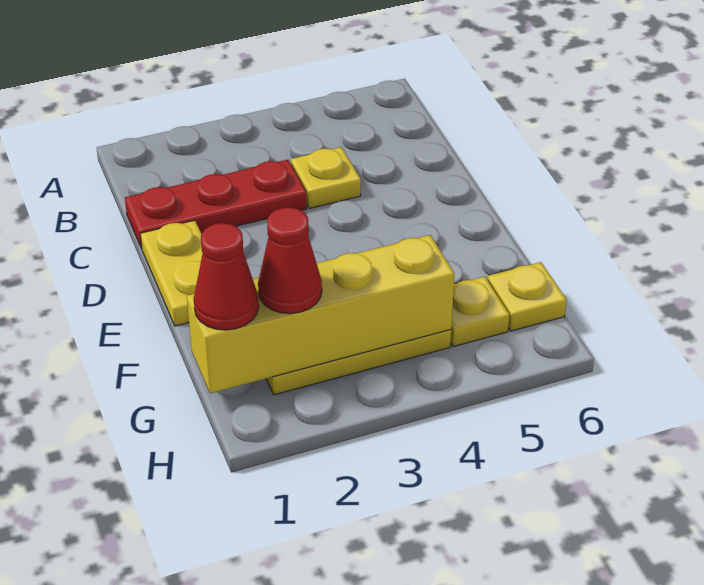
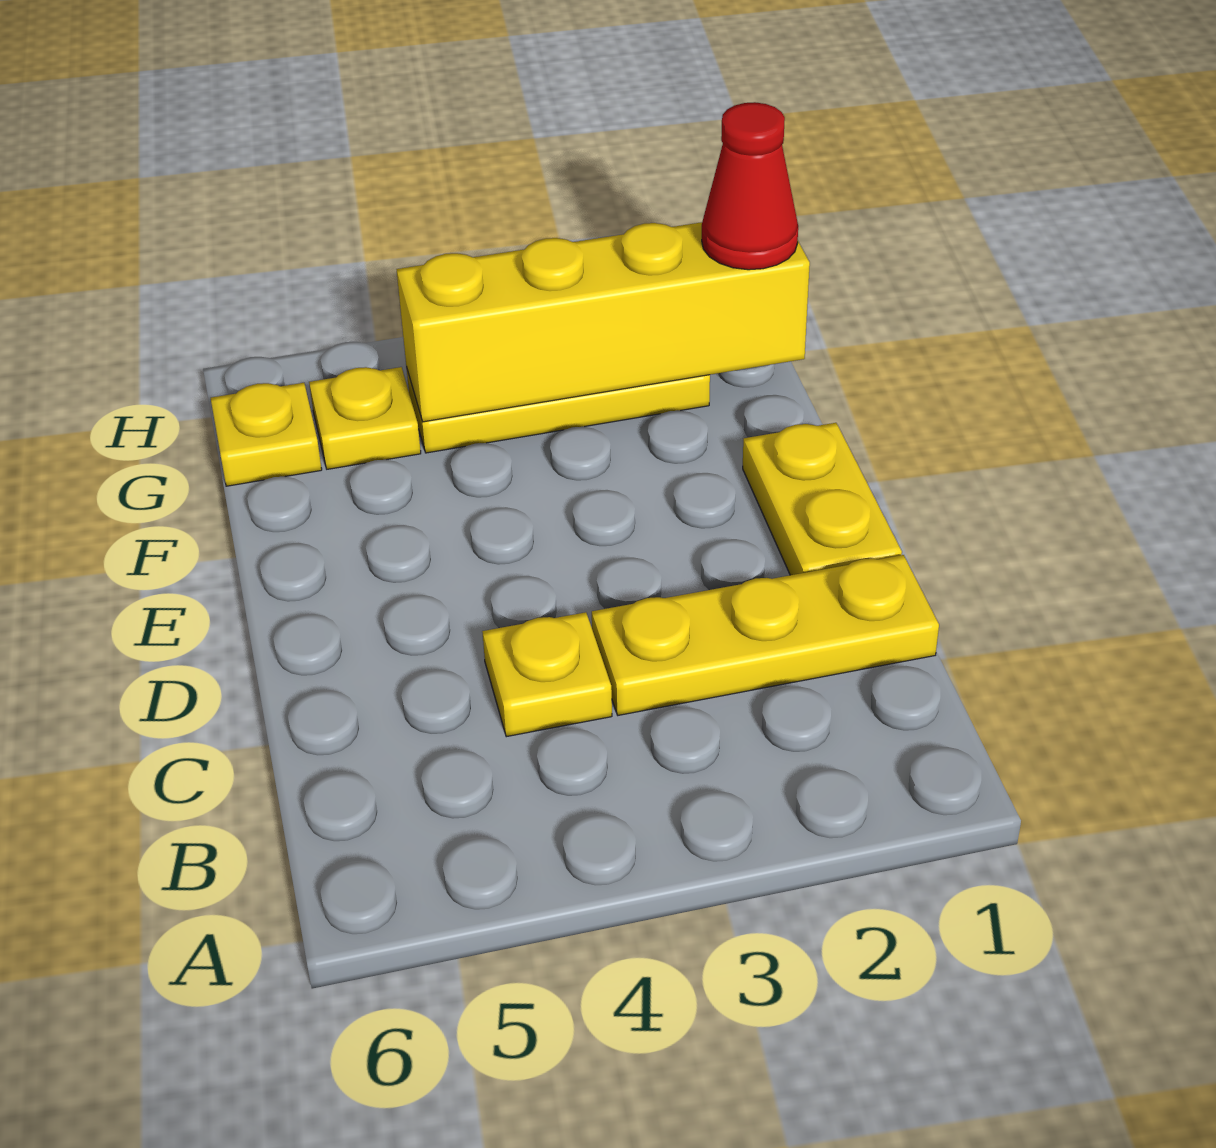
red 1x3 plate [125,160,307,249] -> yellow 1x3 plate [592,555,939,715]
red 1x1 cone [258,207,322,314] -> none

